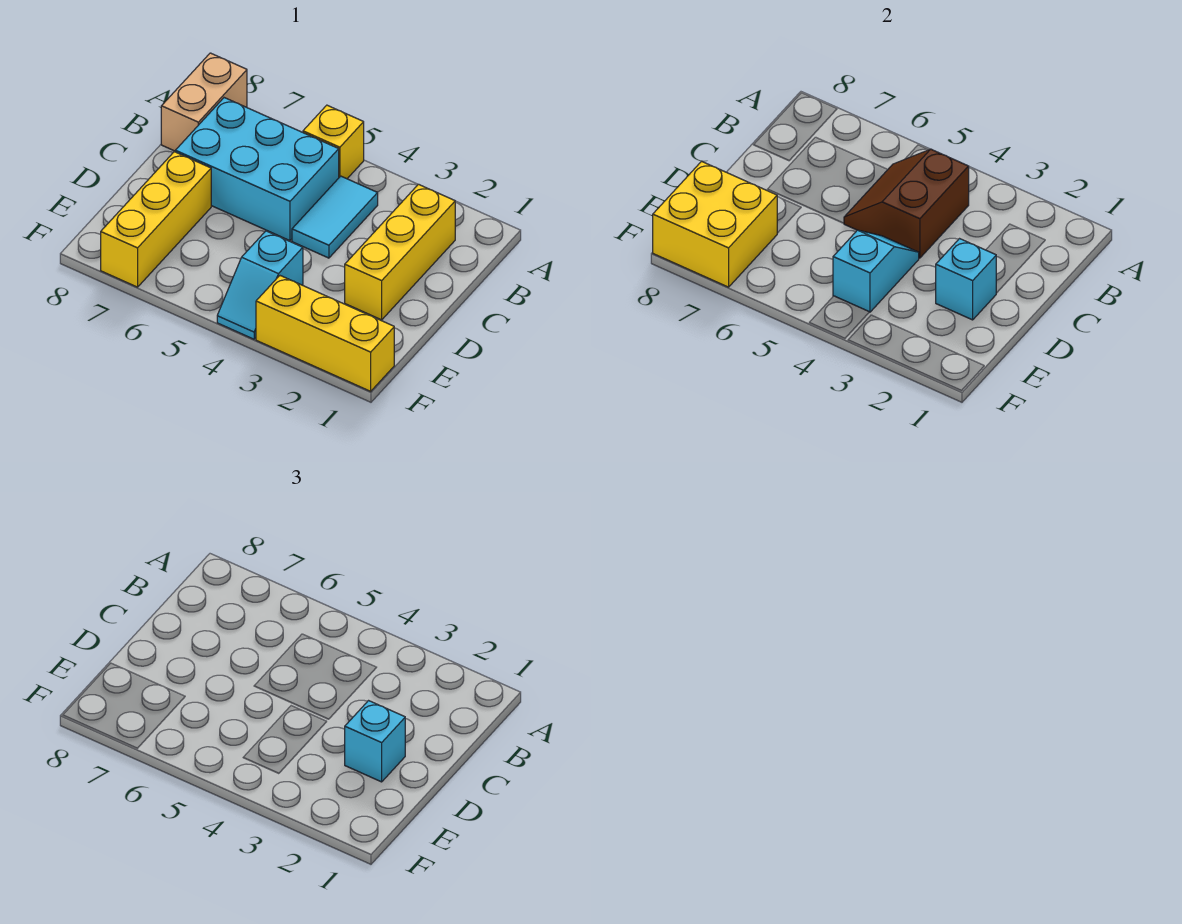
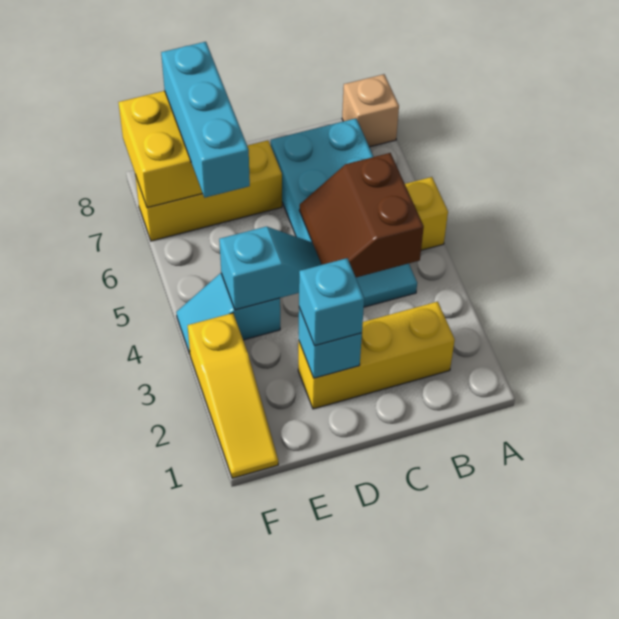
tan 1x2 brick [161,53,247,151] -> tan 1x1 brick [342,74,399,147]
brown 2x2 slope [844,149,969,258] -> brown 2x2 slope turned to [299,153,424,277]
none -> cyan 1x3 brick [161,42,250,198]
yellow 1x3 brick [256,276,394,391] -> yellow 1x3 slope [188,313,278,478]

